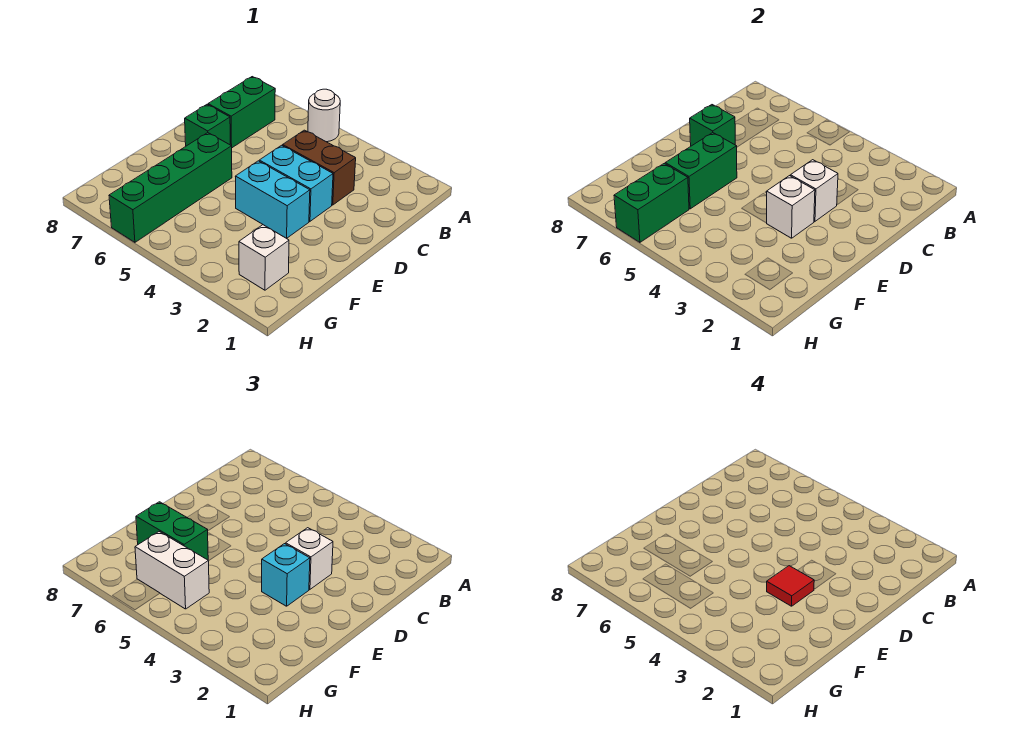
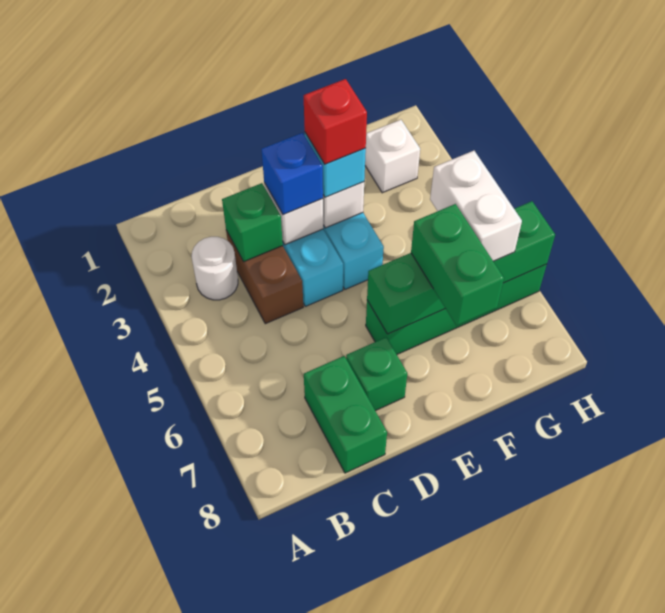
white 1x1 round brick [308,89,340,142] -> white 1x1 round brick moved to [192,237,238,300]
green 1x2 brick [208,77,275,148] -> green 1x2 brick turned to [304,356,387,473]
white 1x1 brick [286,528,333,589] -> blue 1x1 brick [261,133,323,215]
green 1x1 brick [690,105,735,146] -> green 1x1 brick moved to [222,183,283,262]
red 1x1 tile [767,566,814,606] -> red 1x1 brick [304,79,367,164]

